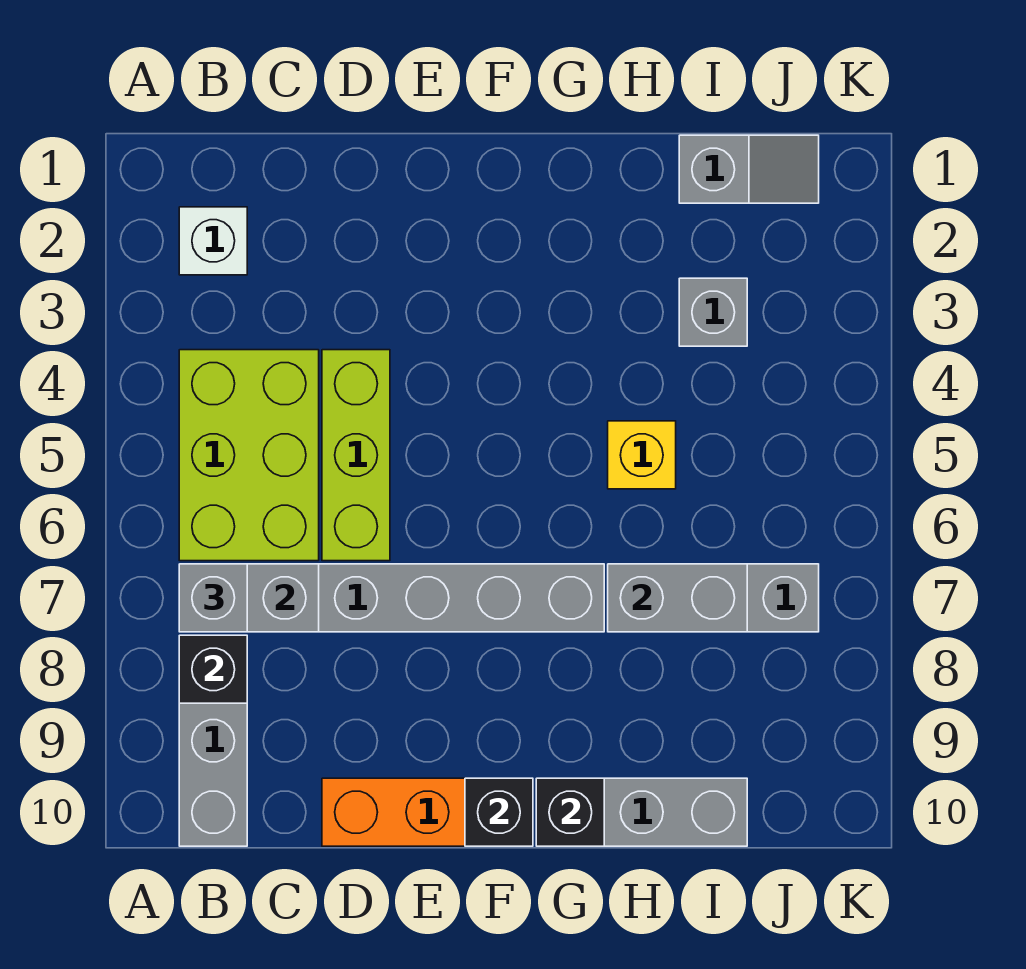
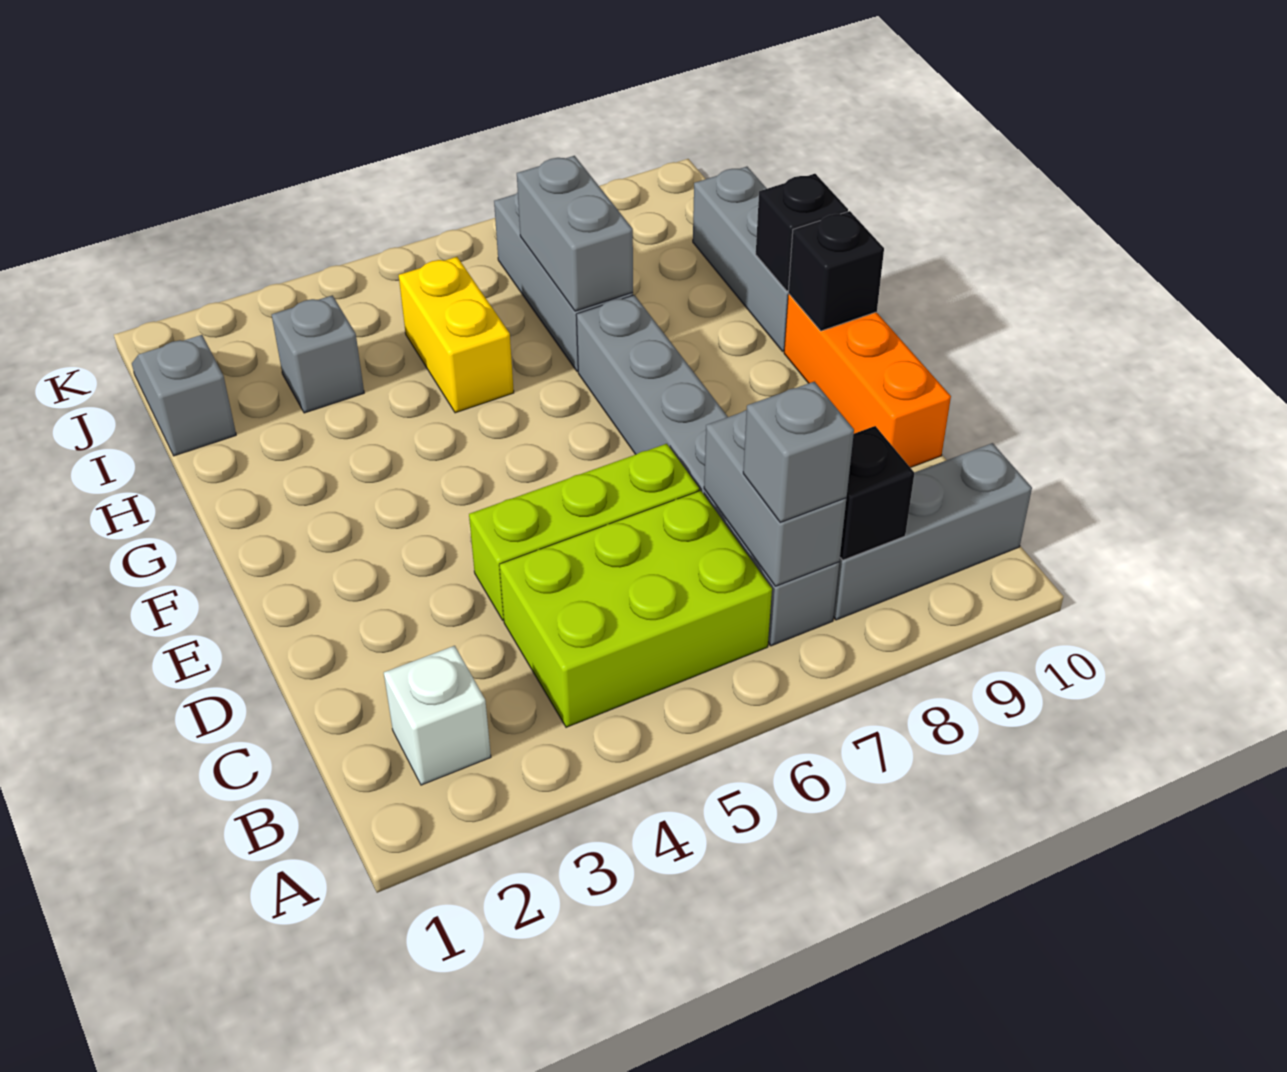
yellow 1x1 brick [608,421,676,489] -> yellow 1x2 brick [399,257,514,413]

